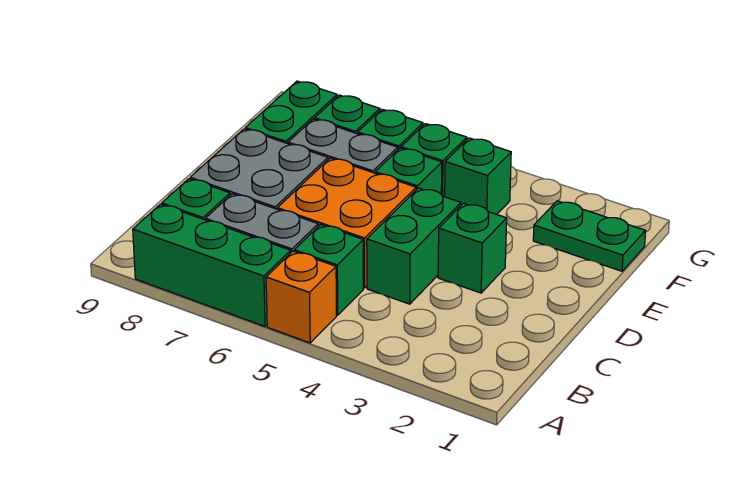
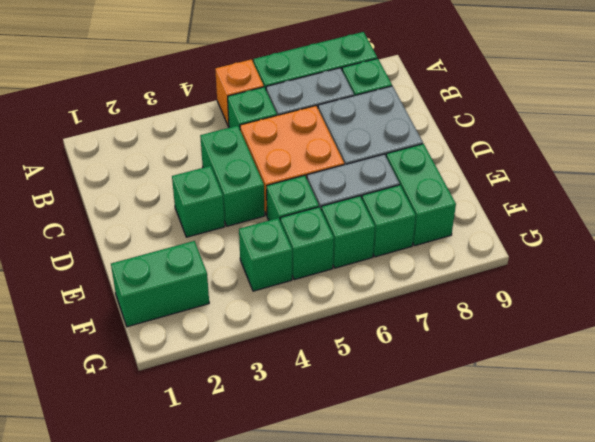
green 1x2 plate [533,201,645,271] -> green 1x2 brick [111,241,209,327]

